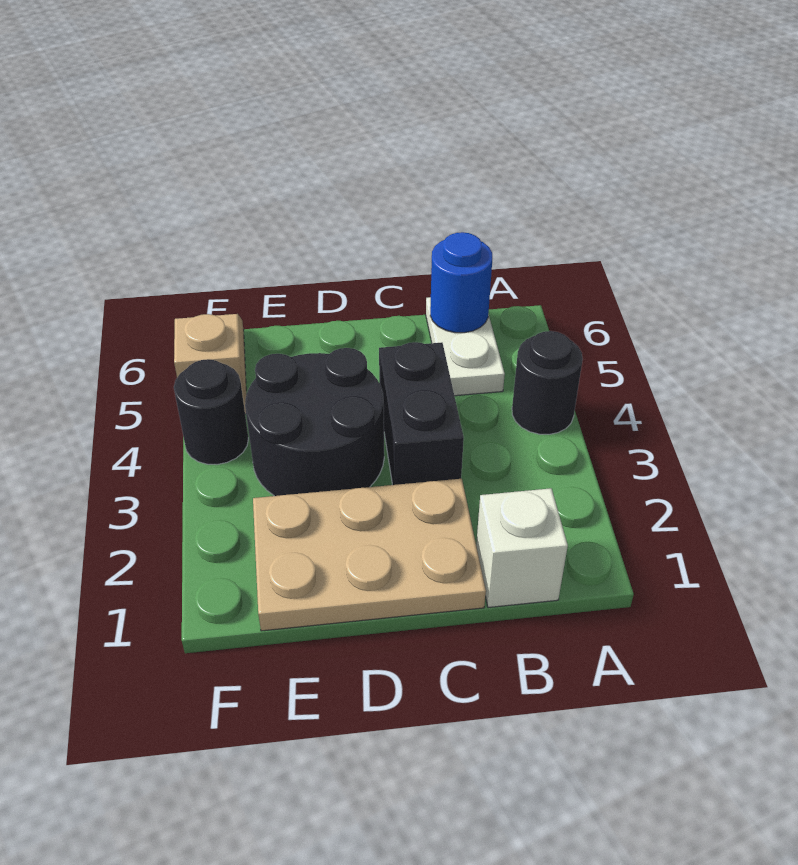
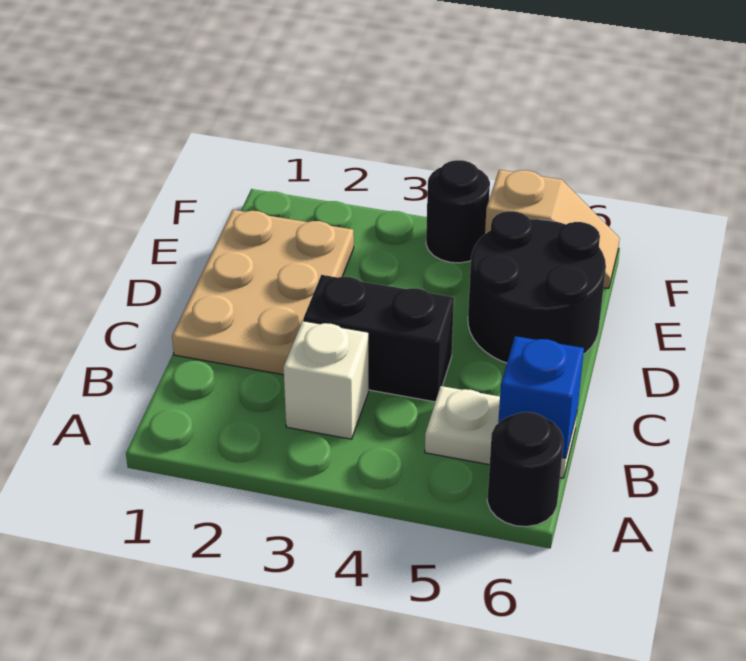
black 1x1 round brick [512,331,583,434] -> black 1x1 round brick moved to [487,412,563,527]
white 1x1 brick [476,488,568,608] -> white 1x1 brick moved to [283,321,368,439]
blue 1x1 round brick [430,232,492,333] -> blue 1x1 brick [498,336,584,458]
black 2x2 round brick [245,348,384,496] -> black 2x2 round brick moved to [468,211,606,363]

